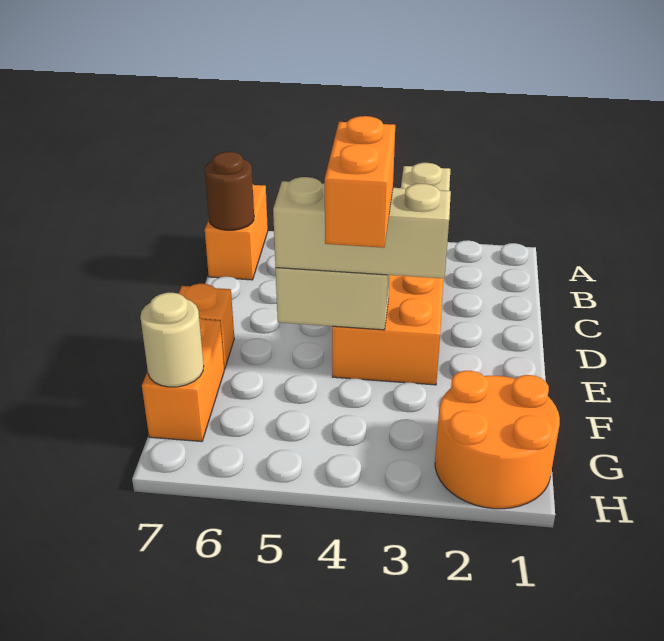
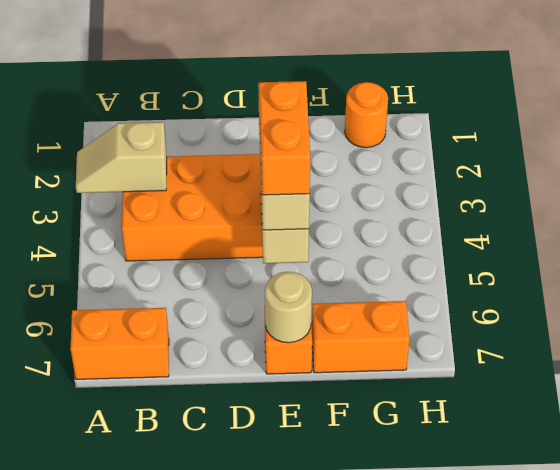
brown 1x1 round brick [205,152,254,230] -> none
orange 1x2 brick [325,116,395,248] -> orange 1x2 brick turned to [259,81,310,195]
orange 2x2 round brick [435,371,560,509] -> orange 1x1 round brick [345,82,388,148]
tan 1x1 round brick [140,293,204,387] -> tan 1x1 round brick moved to [265,272,312,343]

